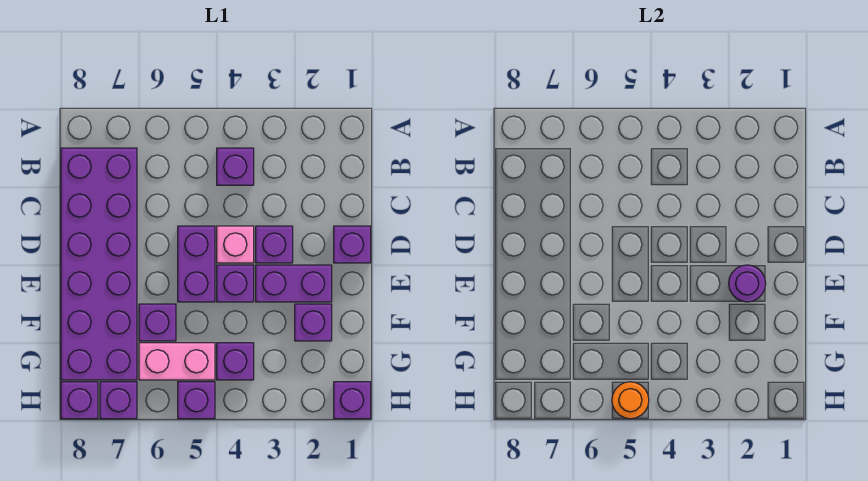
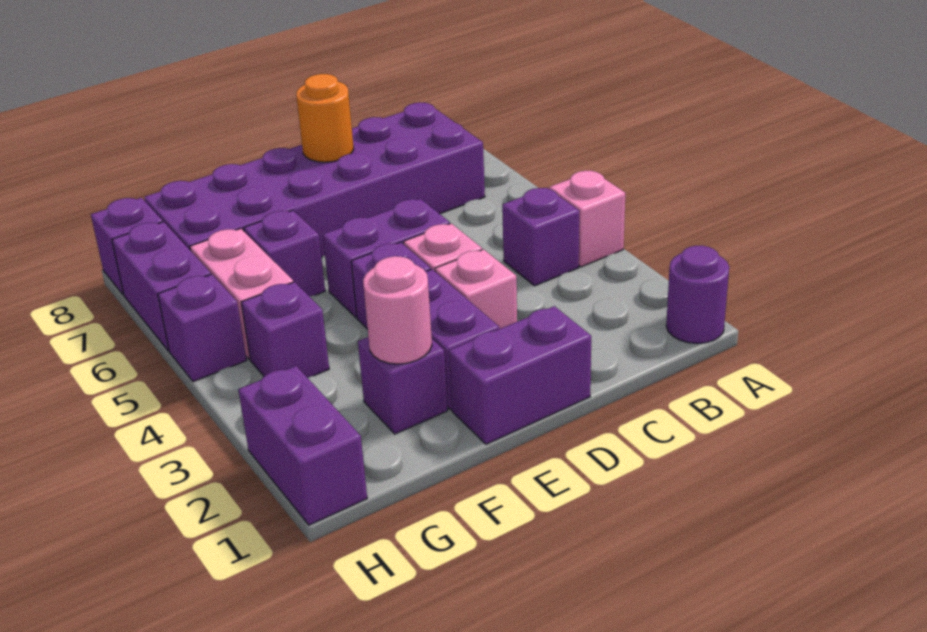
none -> pink 1x1 brick [549,171,625,267]
purple 1x1 brick [334,226,371,263] -> purple 1x2 brick [449,306,591,444]
purple 1x1 brick [256,226,293,263] -> pink 1x1 brick [435,249,517,329]
purple 1x1 round brick [729,265,766,302] -> purple 1x1 round brick moved to [666,246,729,344]
none -> pink 1x1 round brick [363,256,432,364]
purple 1x1 brick [334,382,371,419] -> purple 1x2 brick [238,366,367,525]
orange 1x1 round brick [612,382,649,419] -> orange 1x1 round brick moved to [296,74,354,162]
purple 1x1 brick [100,382,137,419] -> purple 1x2 brick [112,222,211,351]

